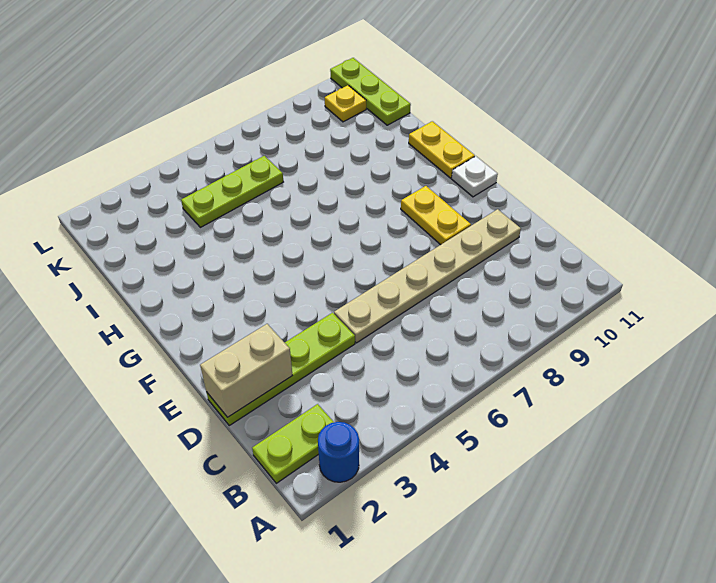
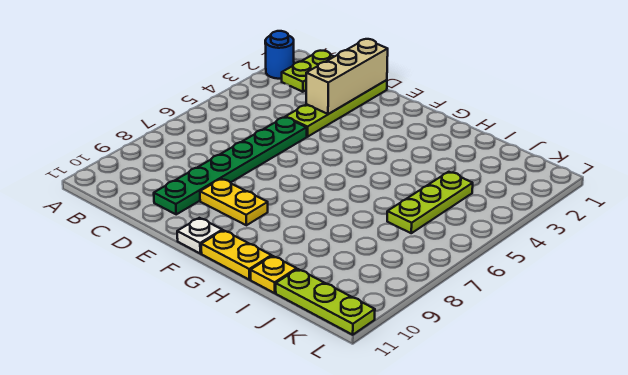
tan 1x2 brick [200,324,292,417] -> tan 1x3 brick [306,39,388,114]
tan 1x6 plate [334,209,521,343] -> green 1x6 plate [154,117,307,214]
yellow 1x1 plate [325,85,366,122] -> yellow 1x1 plate moved to [250,256,297,293]

